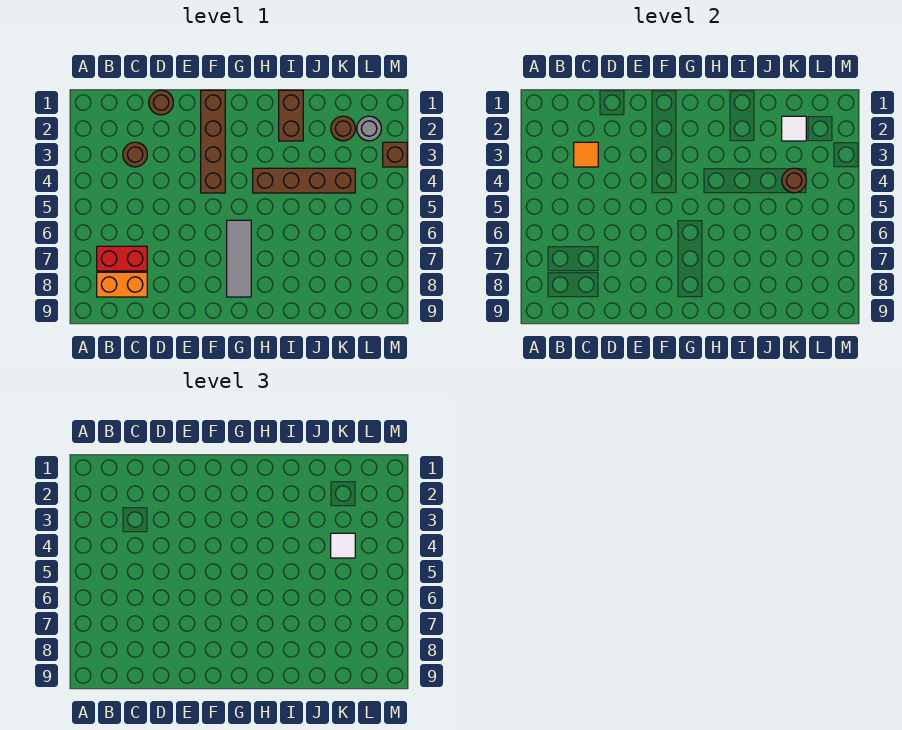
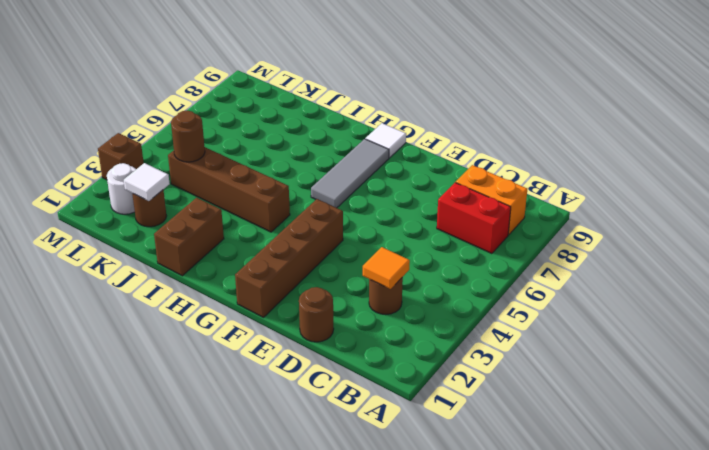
white 1x1 tile [331,533,355,558] -> white 1x1 tile moved to [365,123,406,158]
grey 1x1 round brick [357,116,381,141] -> white 1x1 round brick [107,163,136,214]

